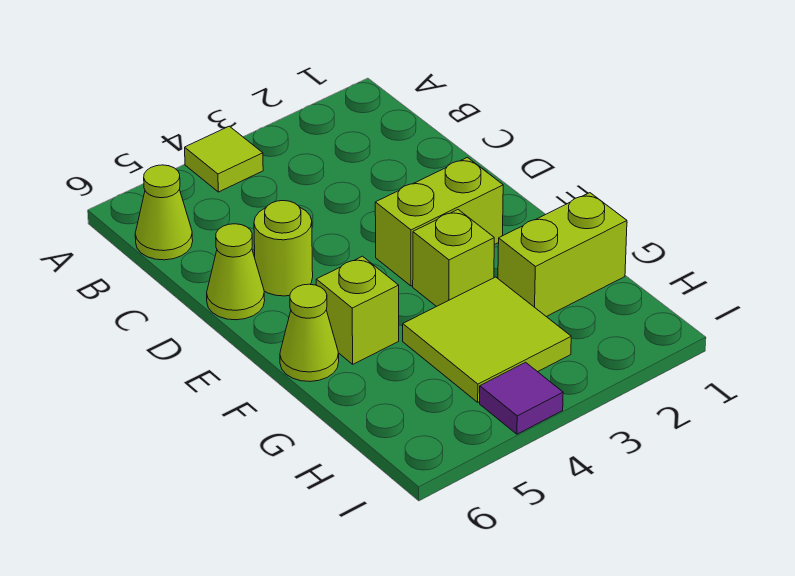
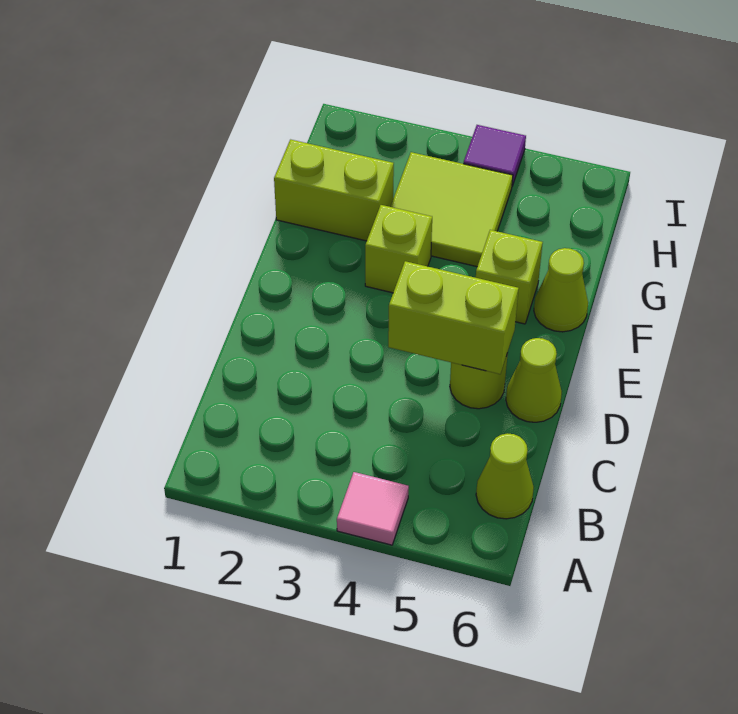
lime 1x1 tile [185,126,263,192] -> pink 1x1 tile [337,472,409,545]
lime 1x2 brick [375,157,503,286] -> lime 1x2 brick moved to [388,261,519,374]

